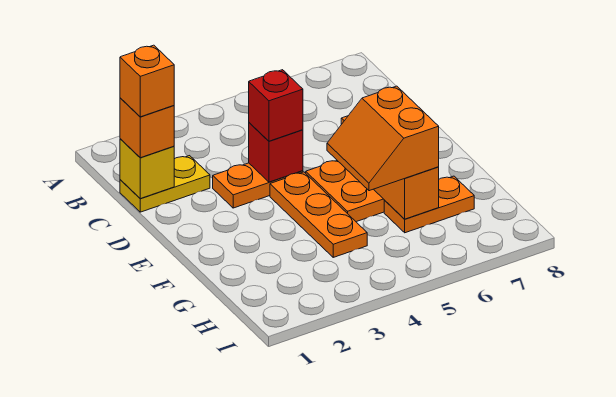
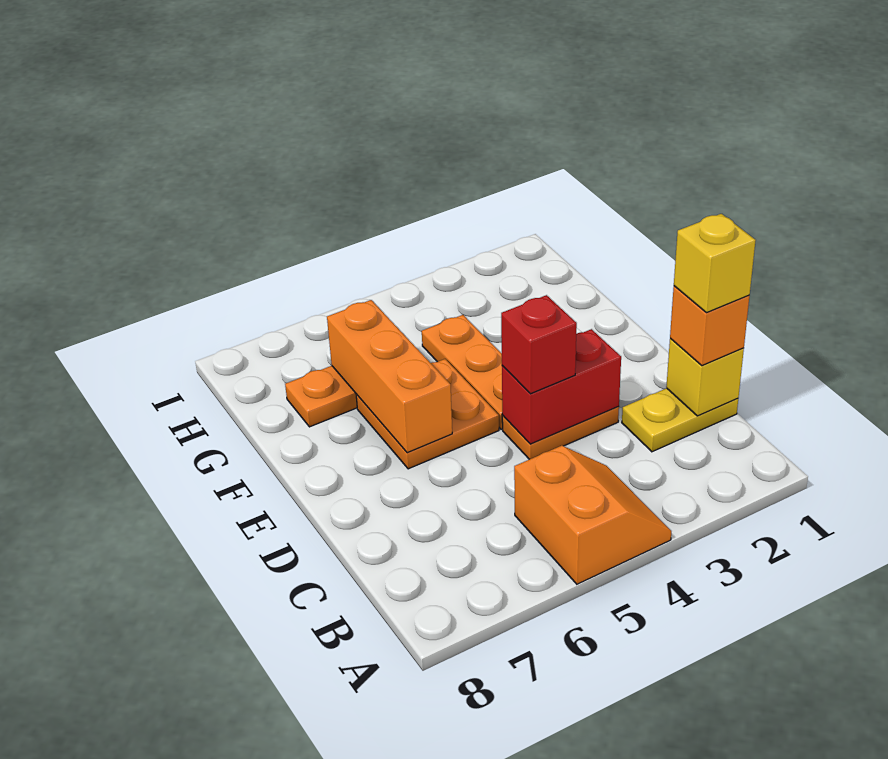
orange 1x1 brick [120,45,174,117] -> yellow 1x1 brick [674,214,756,313]
red 1x1 brick [249,123,303,182] -> red 1x2 brick [502,329,621,444]
orange 2x2 slope [327,86,439,191] -> orange 2x2 slope moved to [514,446,671,584]

